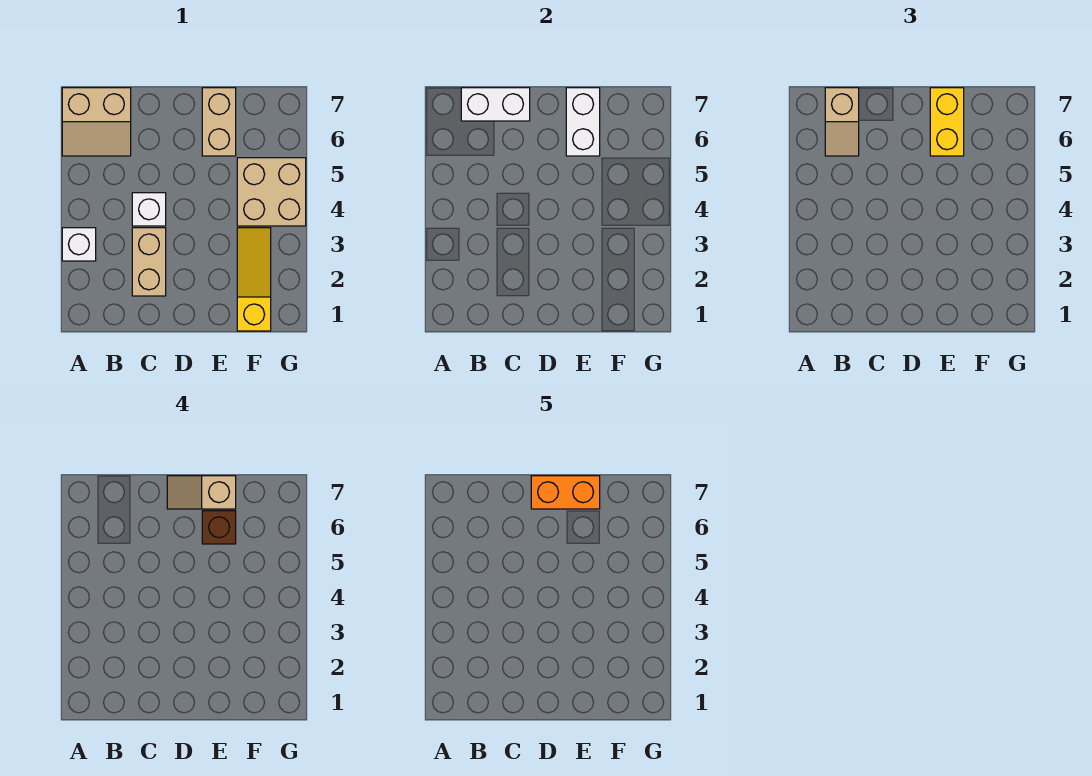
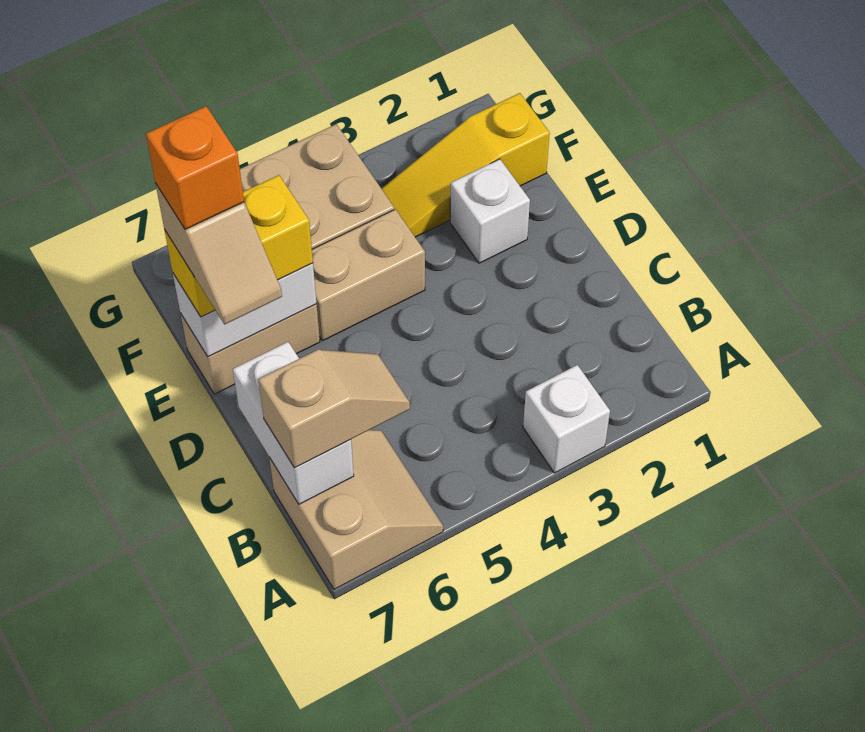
tan 1x2 brick [132,228,166,296] -> tan 1x2 brick moved to [312,209,425,341]
white 1x1 brick [132,193,166,226] -> white 1x1 brick moved to [450,159,530,263]
orange 1x2 brick [531,476,600,509] -> orange 1x1 brick [146,106,244,229]
brown 1x1 brick [202,511,236,544] -> none

